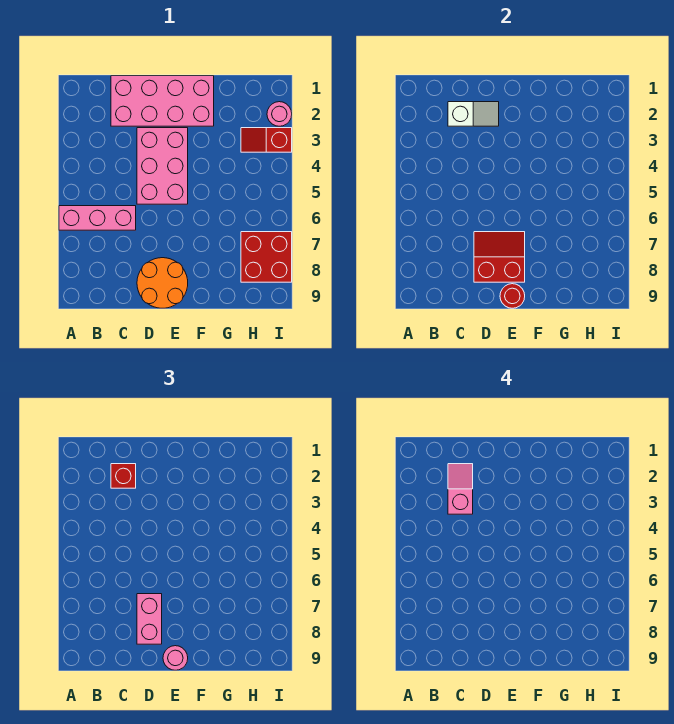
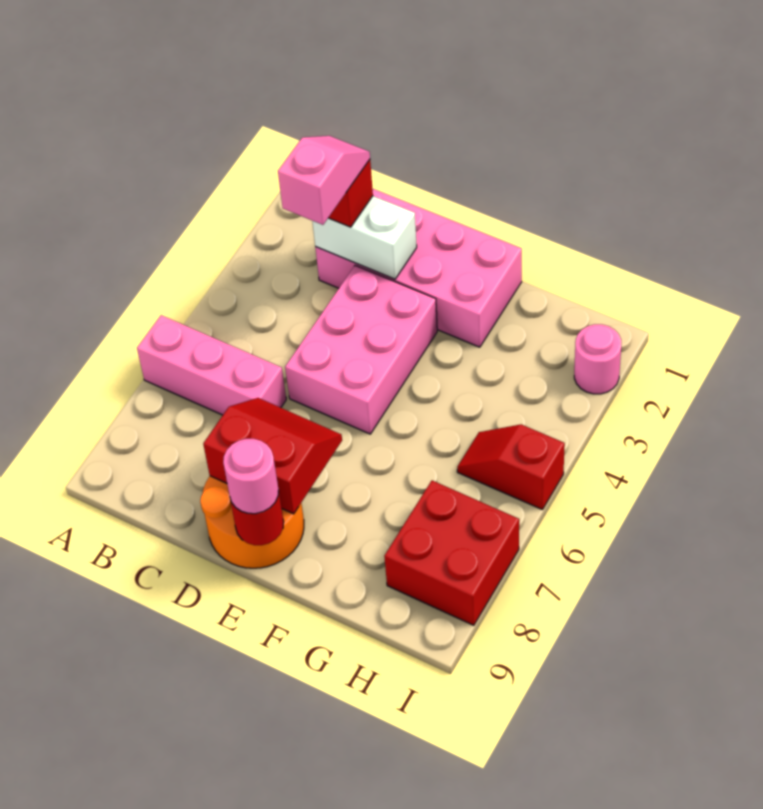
white 1x2 slope [448,102,499,126] -> white 1x2 brick [312,196,417,279]
pink 1x2 brick [137,594,162,644] -> none
red 1x2 slope [241,128,292,152] -> red 1x2 slope moved to [457,424,565,510]

